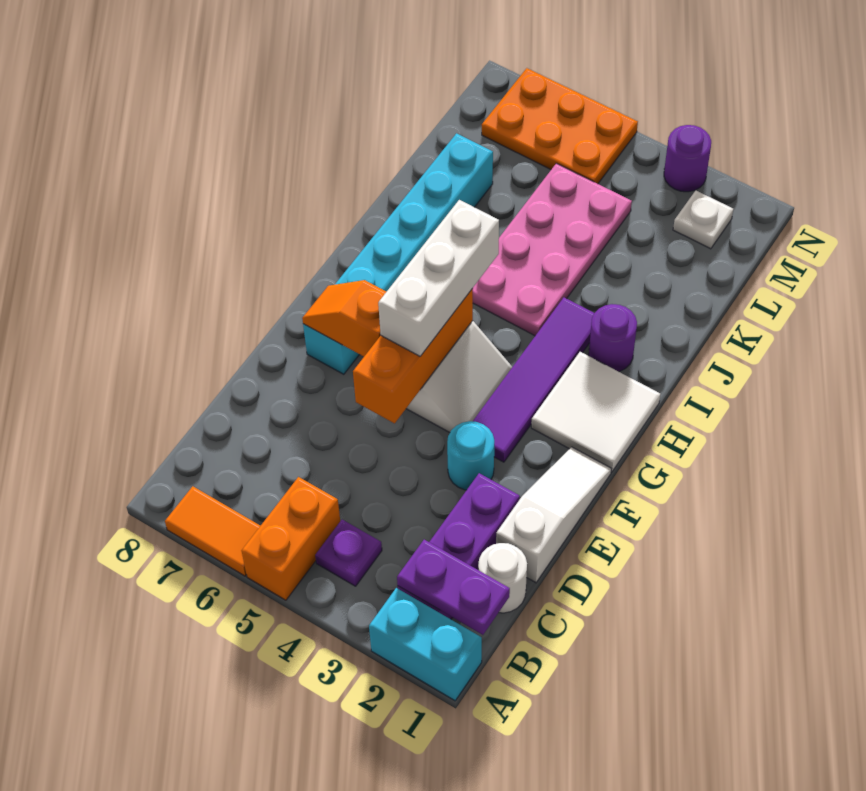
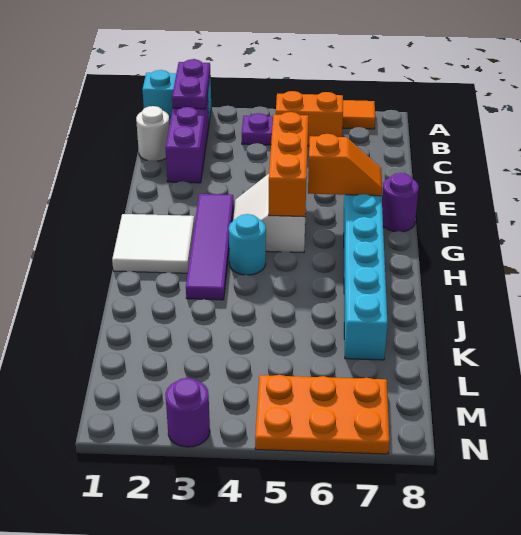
orange 1x2 brick [242,477,340,600] -> orange 1x2 brick turned to [276,91,343,146]
purple 1x2 plate [397,540,510,635] -> purple 1x2 plate turned to [172,59,210,109]
white 1x3 slope [496,447,611,583] -> none
cyan 1x1 round brick [447,421,494,490] -> cyan 1x1 round brick moved to [229,214,266,275]
white 1x3 brick [378,200,499,356] -> none
purple 1x1 round brick [589,304,637,372] -> purple 1x1 round brick moved to [382,173,419,232]
pink 2x4 plate [472,163,632,336] -> none
white 1x1 plate [673,191,733,249] -> none

